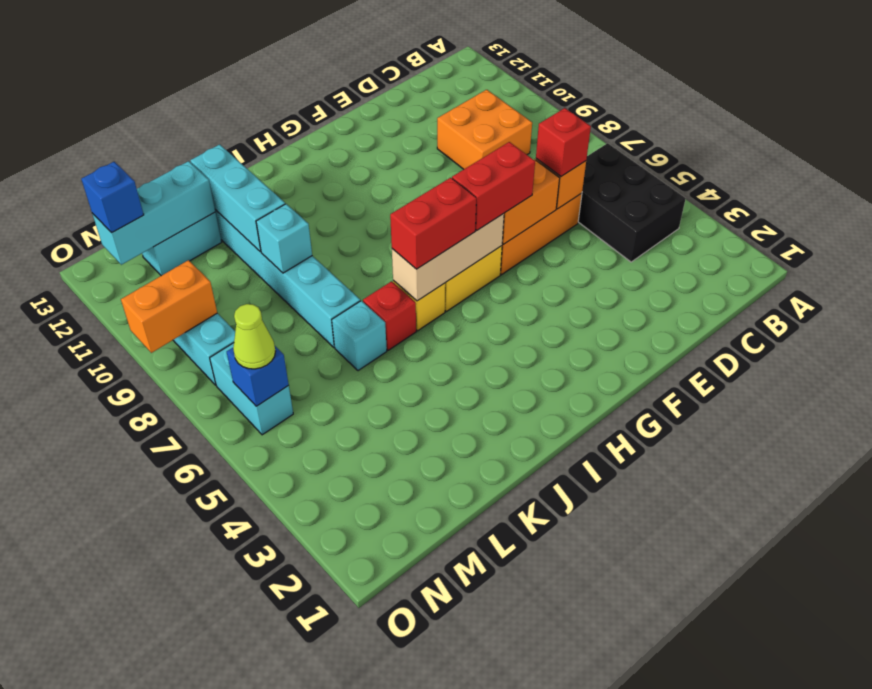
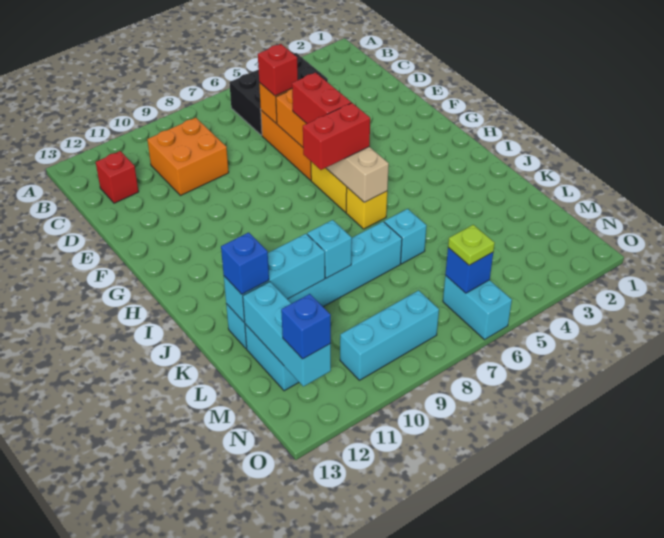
red 1x2 brick [390,178,476,269] -> red 1x2 brick turned to [303,103,370,170]
red 1x1 brick [363,281,416,350] -> red 1x1 brick moved to [96,151,139,203]
none -> blue 1x1 brick [221,232,269,294]
cyan 1x2 brick [210,343,293,435] -> cyan 1x2 brick turned to [443,275,512,340]
lime 1x1 cone [233,304,276,369] -> lime 1x1 plate [448,225,495,265]
orange 1x2 brick [121,260,217,353] -> none

